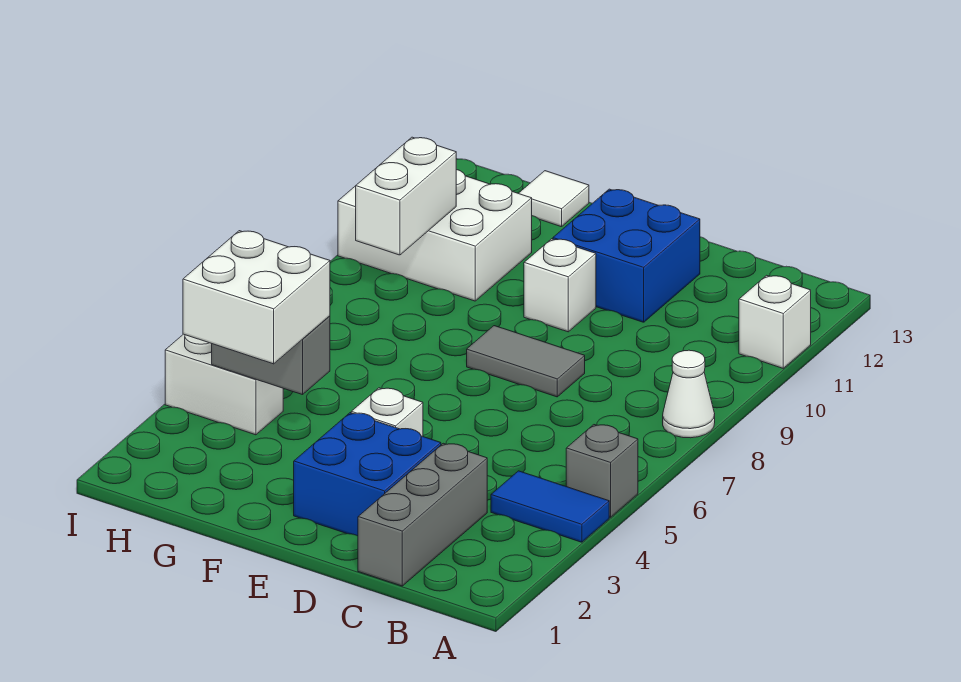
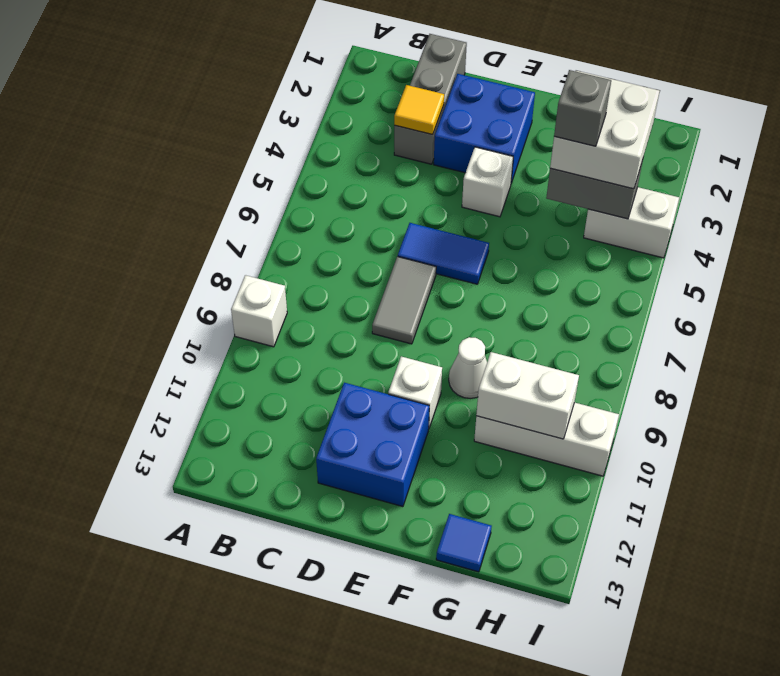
blue 1x2 tile [491,471,609,542] -> blue 1x2 tile moved to [398,223,489,284]
grey 1x1 brick [566,425,638,517] -> grey 1x1 brick moved to [554,70,611,146]
white 1x1 cone [663,350,715,438] -> white 1x1 cone moved to [449,337,487,398]
white 1x1 brick [739,275,811,368] -> white 1x1 brick moved to [231,275,287,347]
none -> yellow 1x1 tile [394,85,444,135]
grey 1x2 tile [467,326,585,397] -> grey 1x2 tile turned to [372,256,436,344]
white 2x3 brick [338,169,532,301] -> white 1x3 brick [474,402,619,476]
white 1x1 tile [519,171,589,227] -> blue 1x1 tile [436,514,492,572]
white 1x2 brick [356,137,456,255] -> white 1x2 brick turned to [476,352,579,439]

